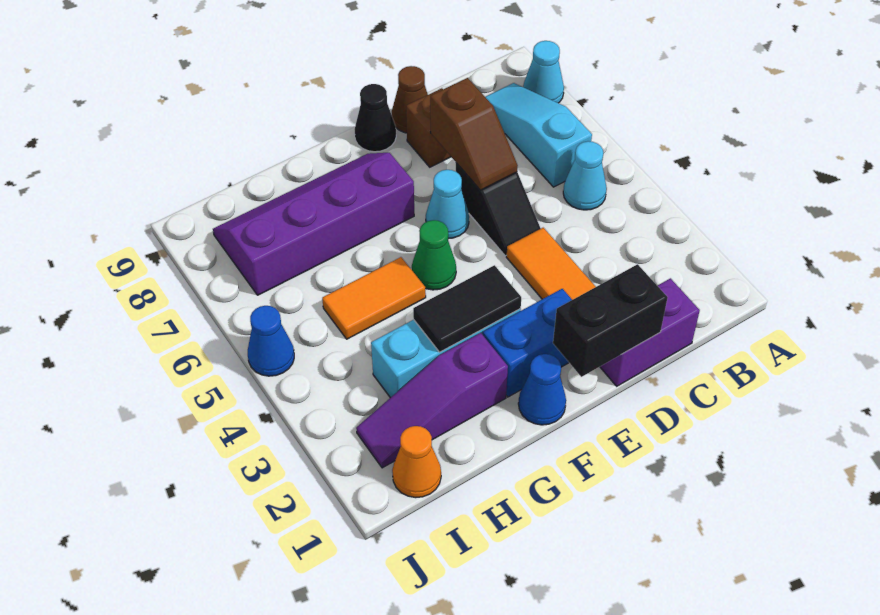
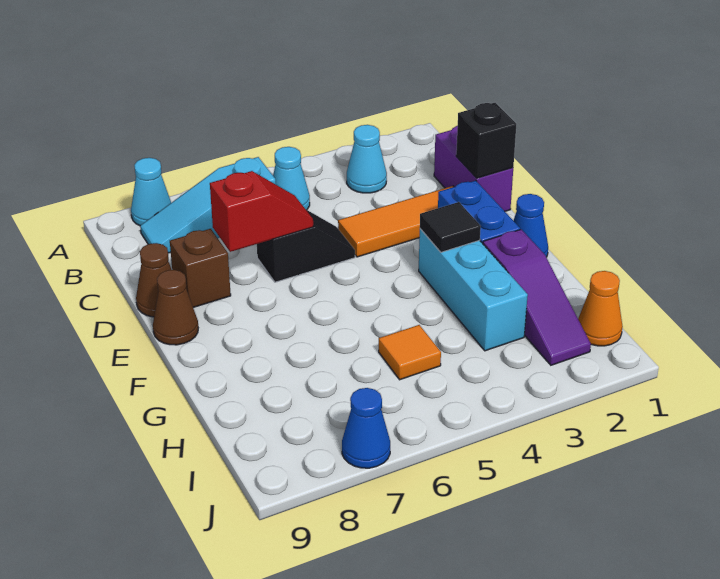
black 1x2 brick [553,264,668,377] -> black 1x1 brick [456,103,516,178]
brown 1x2 slope [430,78,518,190] -> red 1x2 slope [210,171,313,252]
cyan 1x1 cone [426,170,469,239] -> cyan 1x1 cone moved to [347,125,387,193]
black 1x1 cone [355,84,396,152] -> brown 1x1 cone [153,270,198,345]
black 1x2 tile [413,265,521,352] -> black 1x1 tile [420,202,481,252]
green 1x1 cone [412,220,456,290] -> none
purple 2x4 slope [213,153,414,295] -> none
orange 1x2 tile [322,257,426,339] -> orange 1x1 tile [379,325,441,380]
blue 1x1 cone [248,306,294,376] -> blue 1x1 cone moved to [342,388,390,468]

